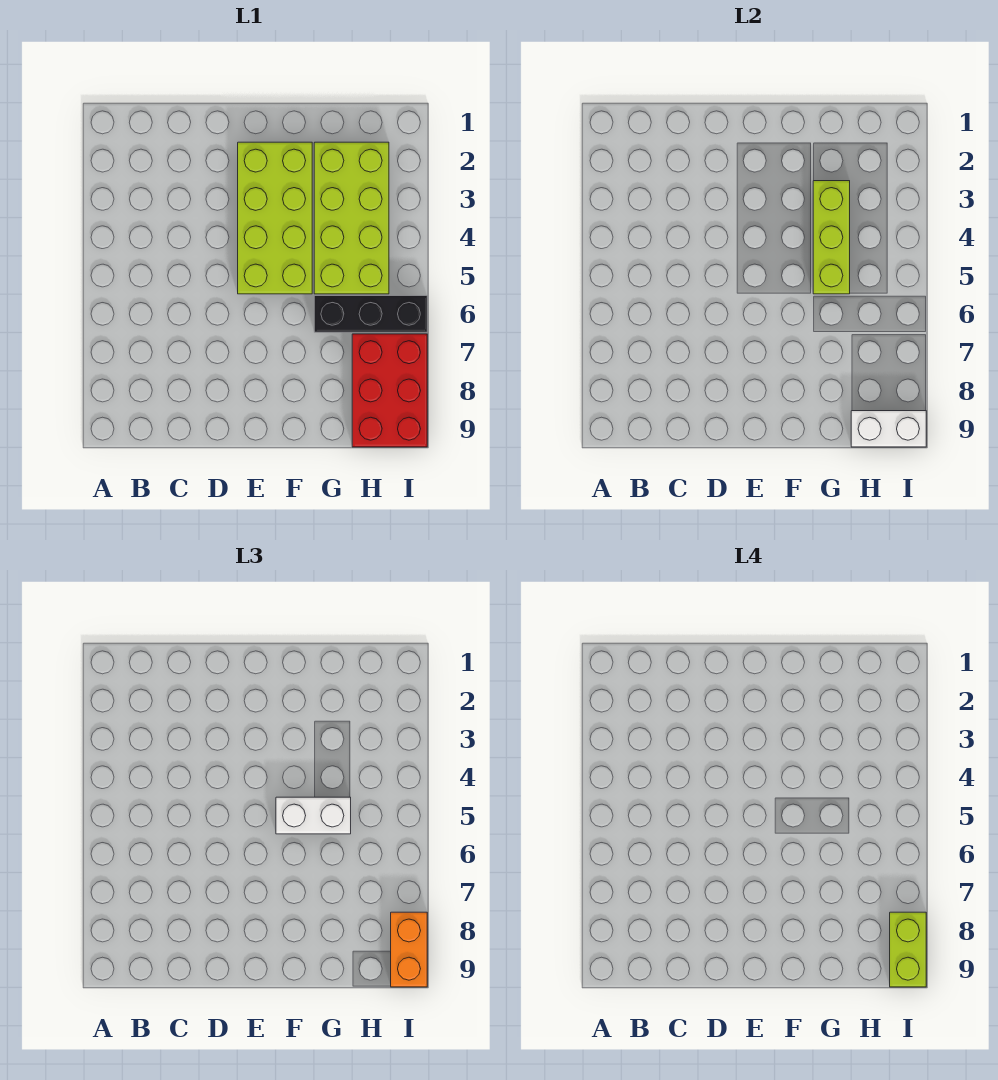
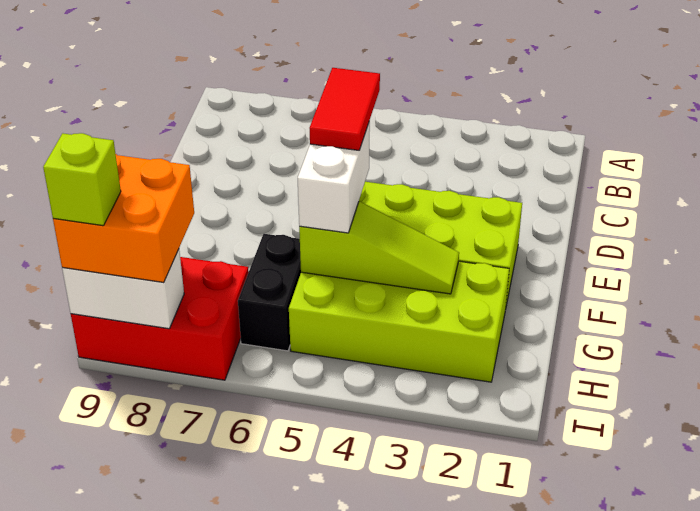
none -> red 1x2 tile [310,68,380,150]
lime 1x3 brick [813,181,850,294] -> lime 1x3 slope [299,201,459,294]
black 1x3 brick [314,296,427,332] -> black 1x2 brick [238,234,301,351]
white 1x2 brick [851,411,926,447] -> white 1x2 brick turned to [62,249,184,329]
orange 1x2 brick [391,912,427,987] -> orange 2x2 brick [53,154,194,282]
lime 1x2 brick [890,912,926,987] -> lime 1x1 brick [43,133,121,226]

